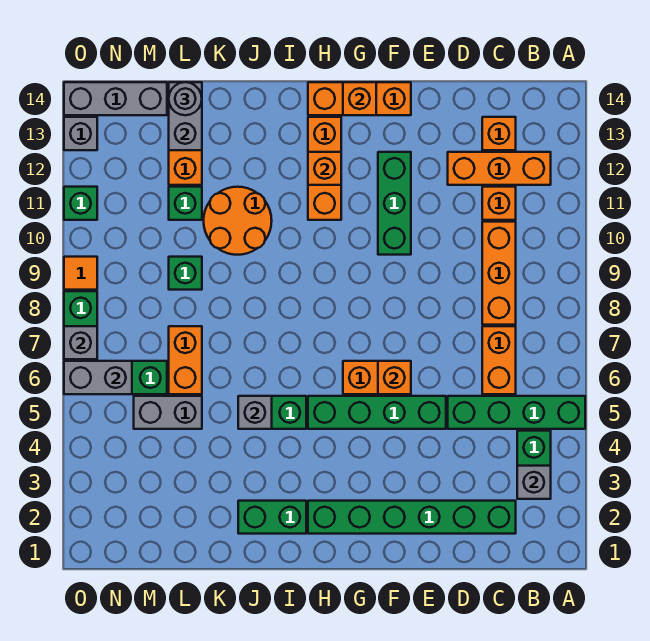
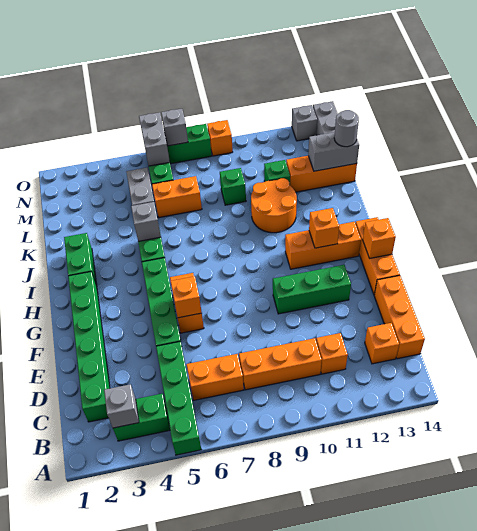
orange 1x3 brick [448,152,551,185] -> orange 1x3 brick moved to [374,276,425,359]
orange 1x1 tile [64,257,97,290] -> orange 1x1 brick [207,120,233,156]
green 1x1 brick [64,187,97,220] -> none

